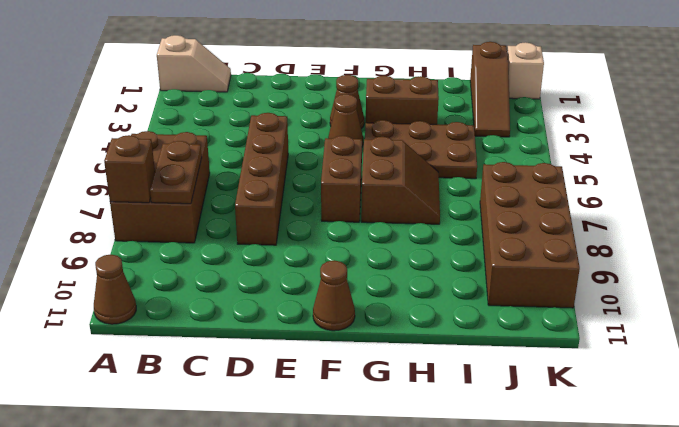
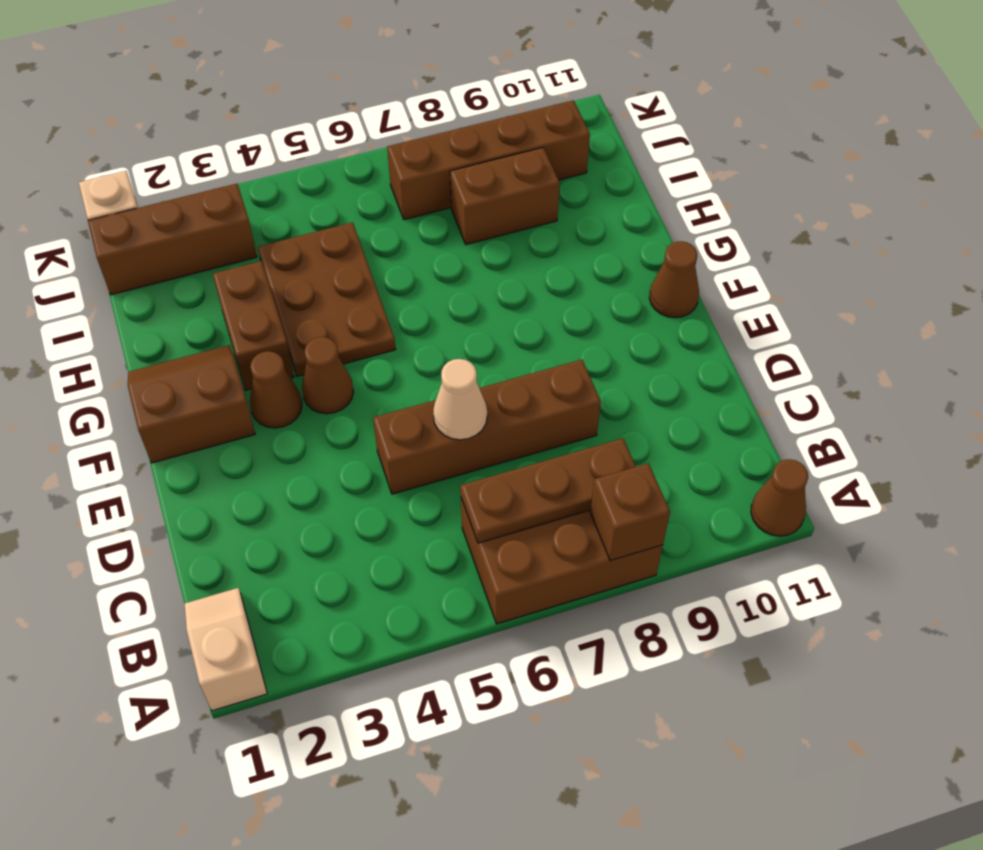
brown 1x2 plate [150,141,202,204] -> brown 1x3 plate [460,438,636,543]
none -> tan 1x1 cone [433,359,487,440]
brown 1x2 brick [321,136,362,222] -> brown 1x2 brick moved to [450,148,560,245]
brown 2x2 slope [361,137,440,224] -> brown 2x2 slope moved to [128,345,255,463]
brown 1x3 slope [470,42,510,137] -> brown 1x3 brick [88,184,257,295]
brown 2x4 brick [480,162,580,308] -> brown 1x4 brick [387,100,590,220]

